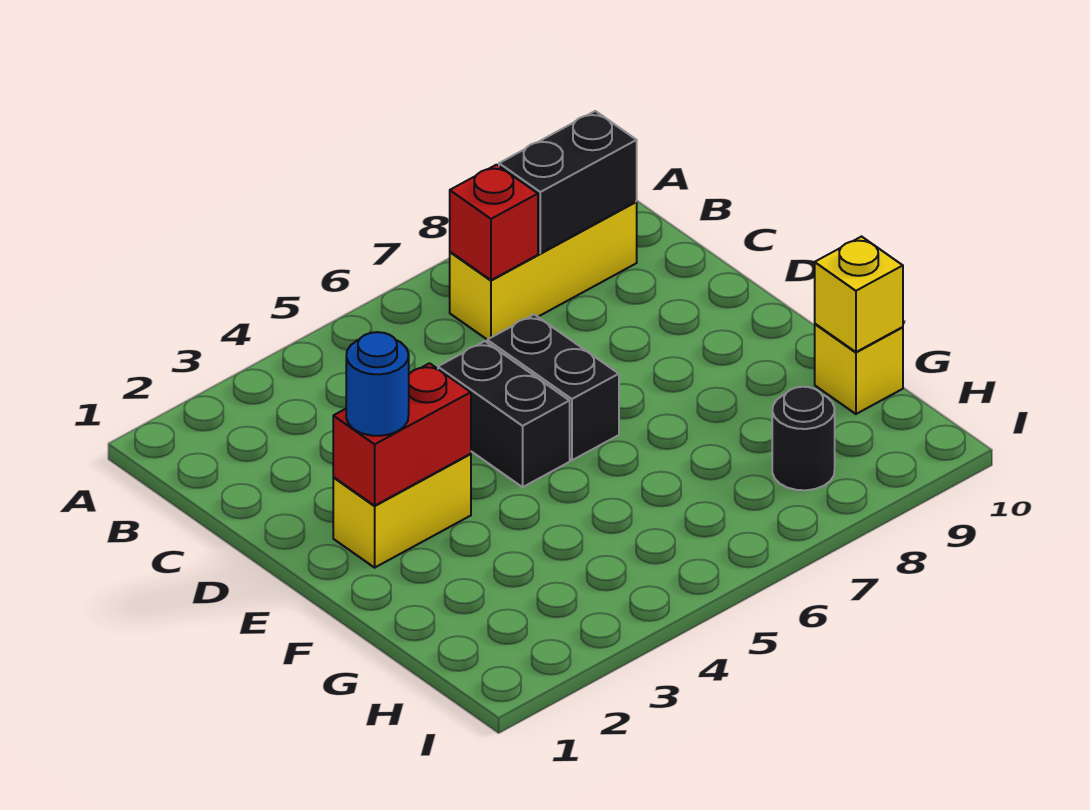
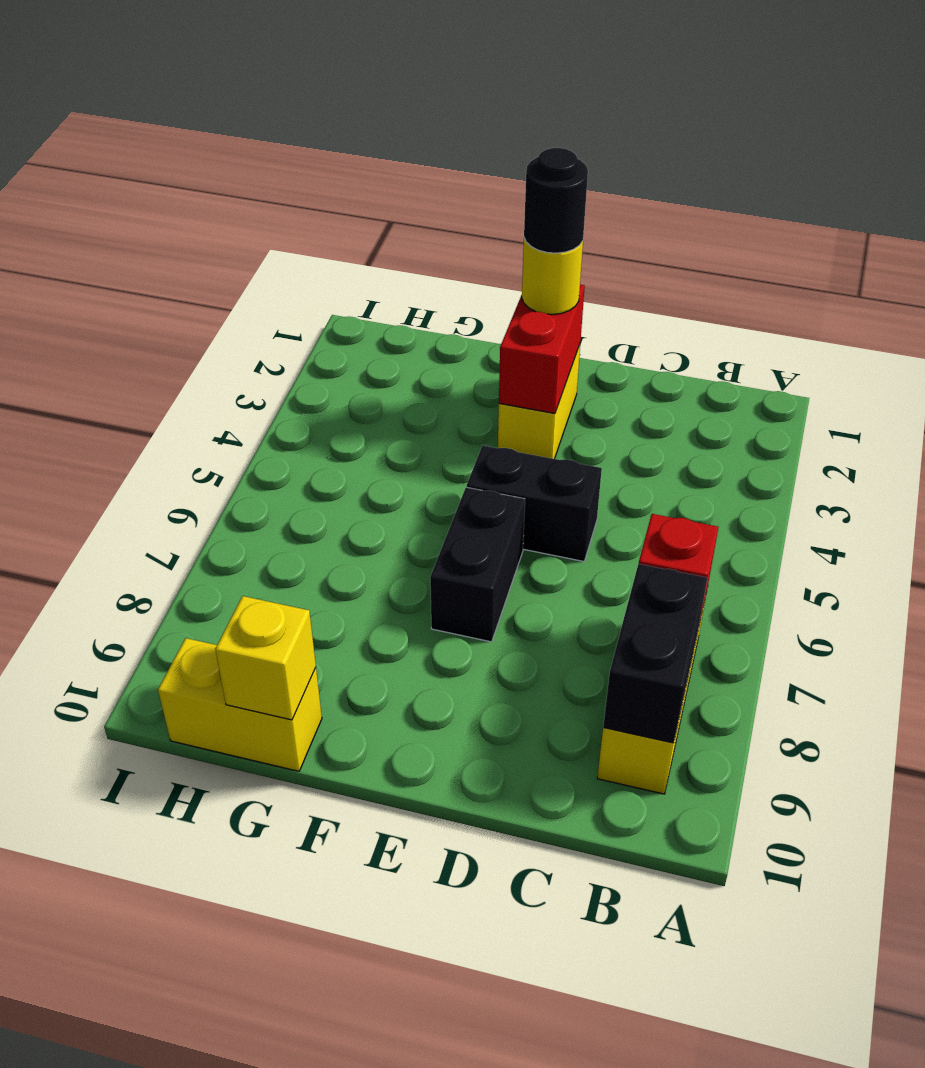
black 1x2 brick [487,314,619,460] -> black 1x2 brick turned to [430,487,525,642]
blue 1x1 round brick [346,332,409,436] -> yellow 1x1 round brick [522,238,583,314]
yellow 1x1 brick [815,324,903,414] -> yellow 1x2 brick [158,638,322,771]
black 1x1 round brick [772,387,835,490] -> black 1x1 round brick moved to [524,148,588,253]

